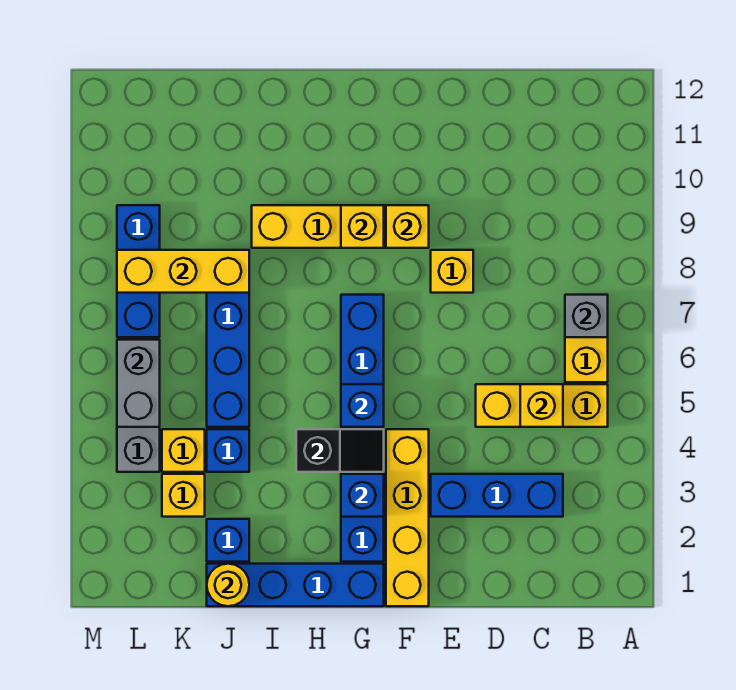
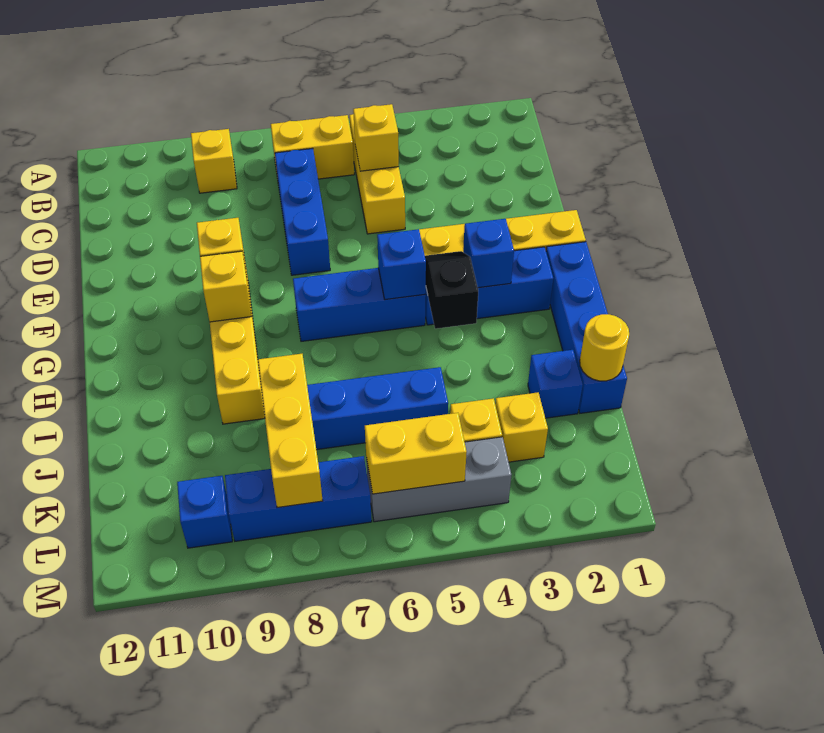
grey 1x1 brick [565,295,608,337] -> none
blue 1x3 brick [431,474,563,517] -> blue 1x3 brick moved to [275,148,330,275]
yellow 1x1 brick [431,250,473,293] -> yellow 1x1 brick moved to [191,129,237,193]
blue 1x1 brick [207,429,249,472] -> blue 1x1 brick moved to [177,476,232,548]
grey 1x2 brick [117,340,160,427] -> yellow 1x2 brick [365,413,467,494]

